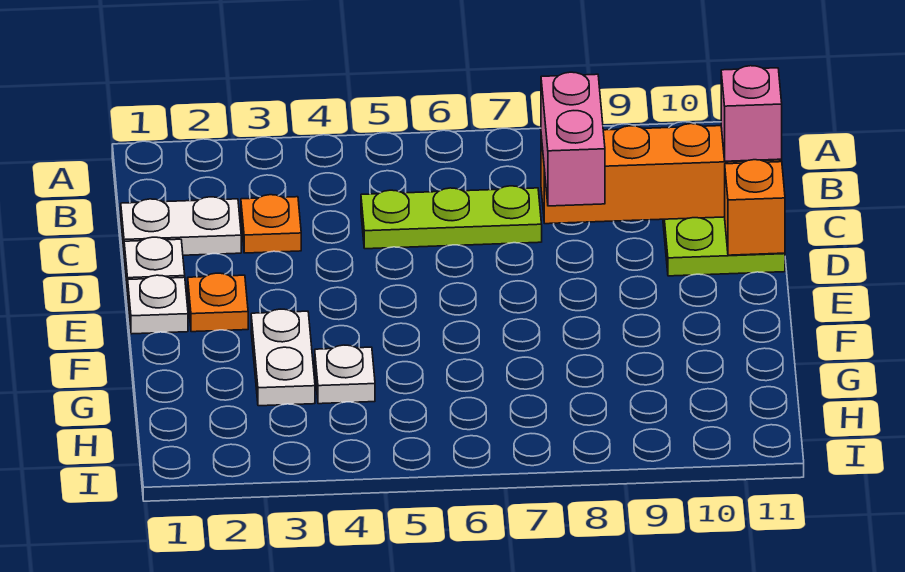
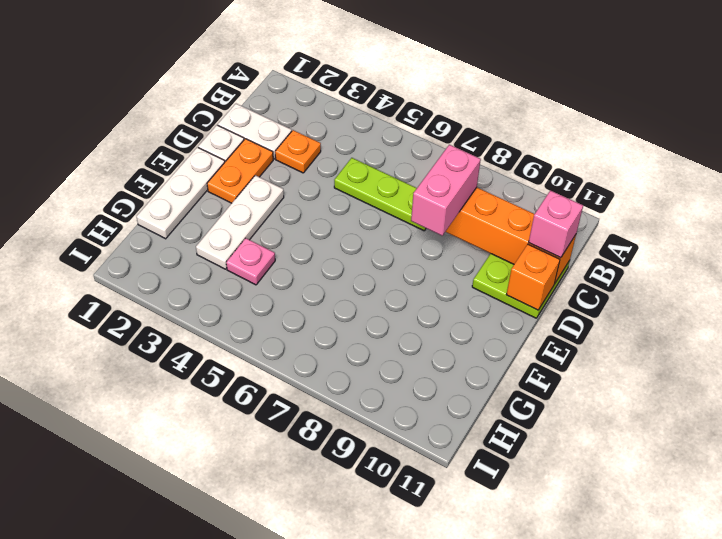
white 1x1 plate [128,275,188,334] -> white 1x3 plate [136,147,225,239]
orange 1x1 plate [188,273,248,332] -> orange 1x2 plate [207,139,273,203]
white 1x2 plate [251,309,315,406] -> white 1x3 plate [196,175,284,269]
white 1x1 plate [315,345,375,404] -> pink 1x1 plate [226,238,275,285]

